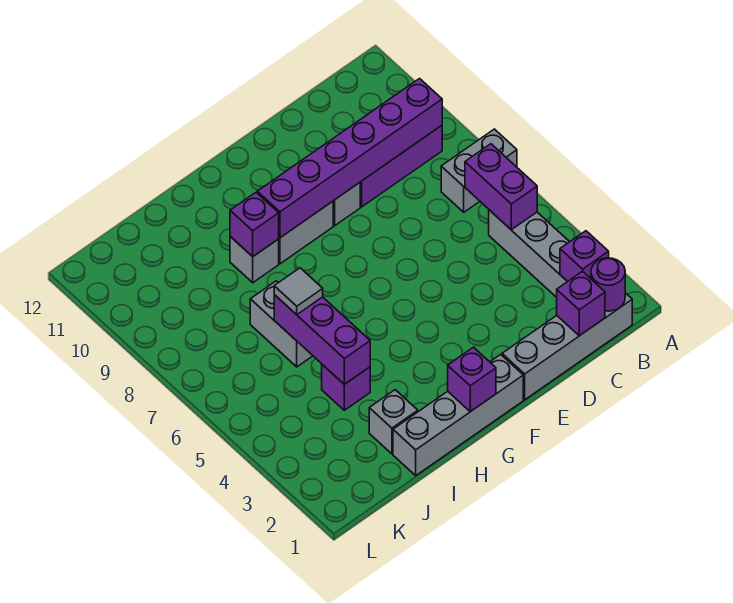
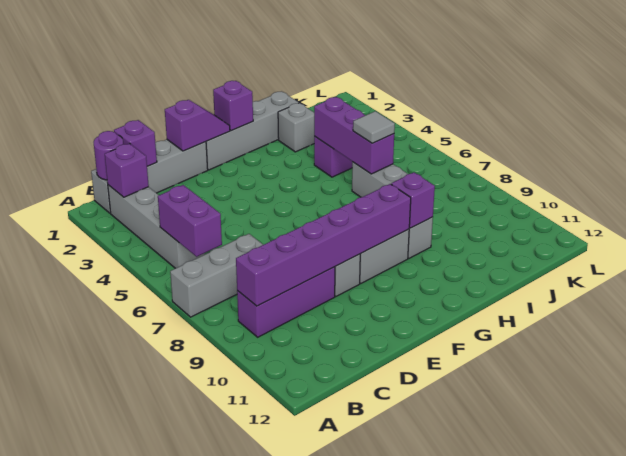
grey 1x2 brick [441,129,517,212] -> grey 1x3 brick [170,234,263,317]
none -> purple 1x2 slope [165,100,230,151]

